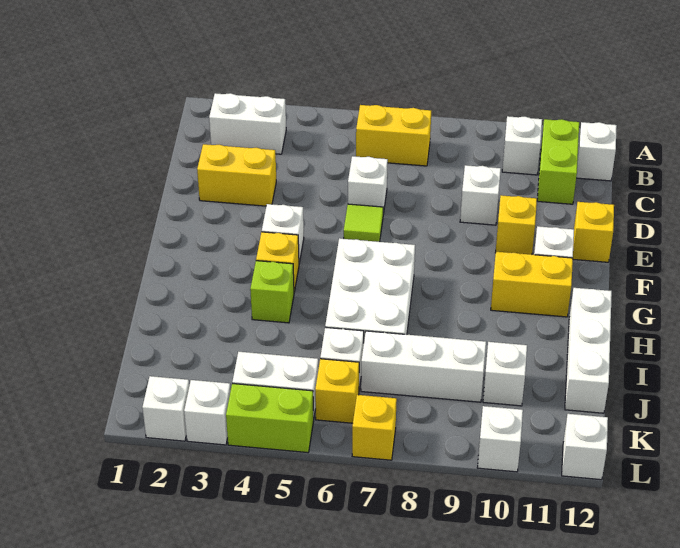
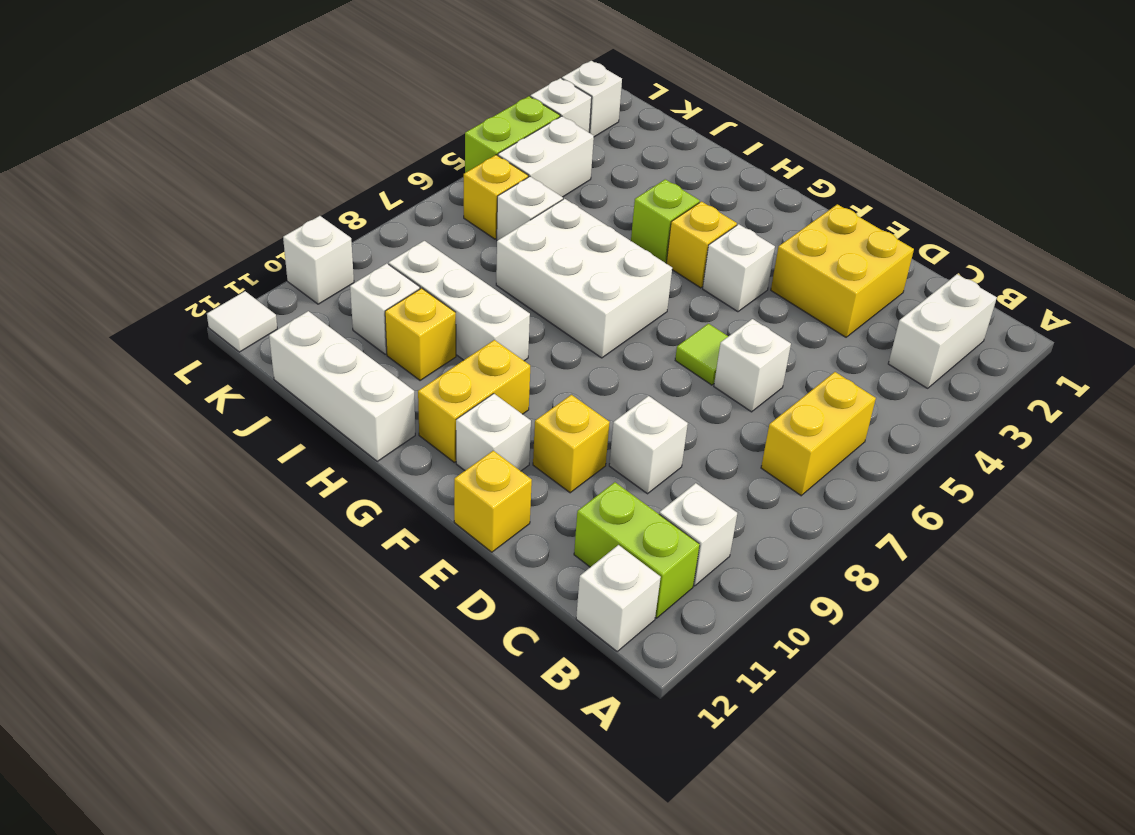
yellow 1x2 brick [197,144,276,206] -> yellow 2x2 brick [771,204,914,337]
white 1x3 brick [361,331,486,402] -> white 1x3 brick turned to [389,241,530,361]
yellow 1x1 brick [352,395,397,460] -> yellow 1x1 brick moved to [385,288,456,381]
white 1x1 brick [562,414,608,480] -> white 1x1 tile [207,291,277,352]

